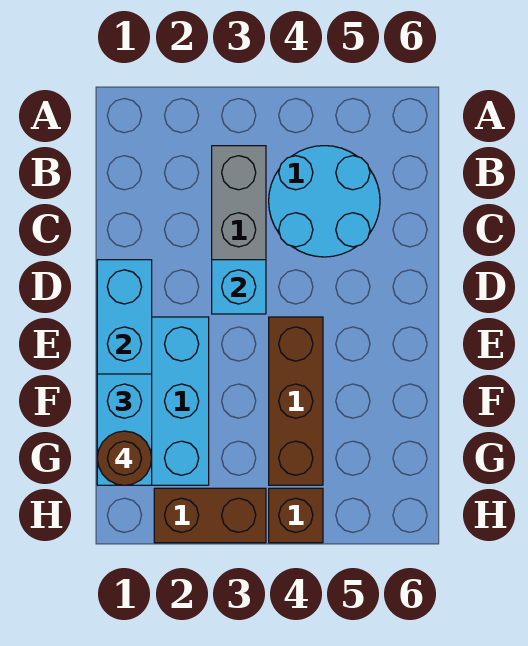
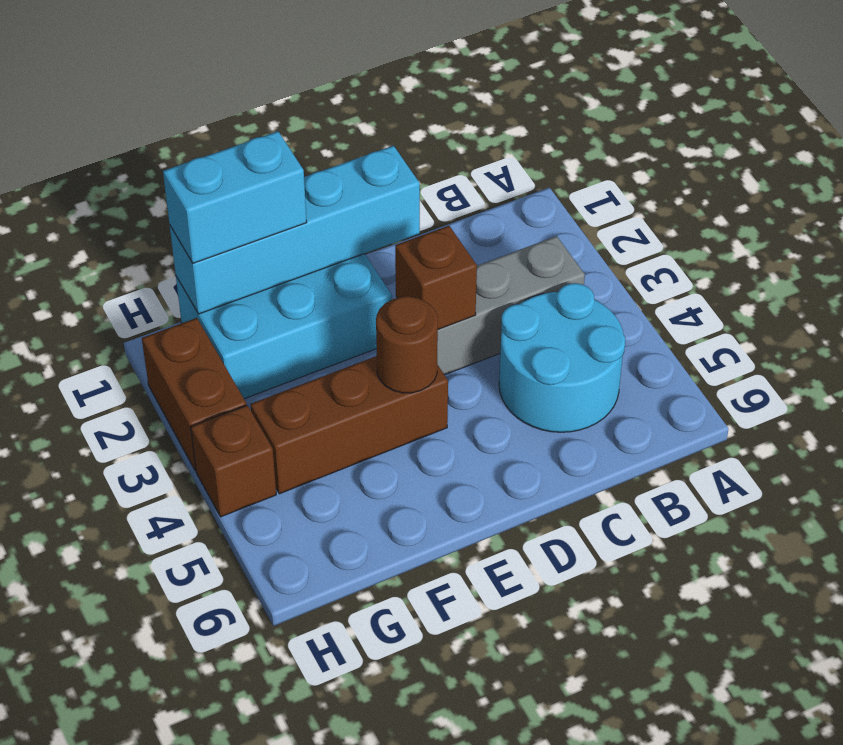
cyan 1x1 brick [212,260,266,314] -> brown 1x1 brick [395,226,477,329]
brown 1x1 round brick [97,431,152,485] -> brown 1x1 round brick moved to [376,296,438,393]

